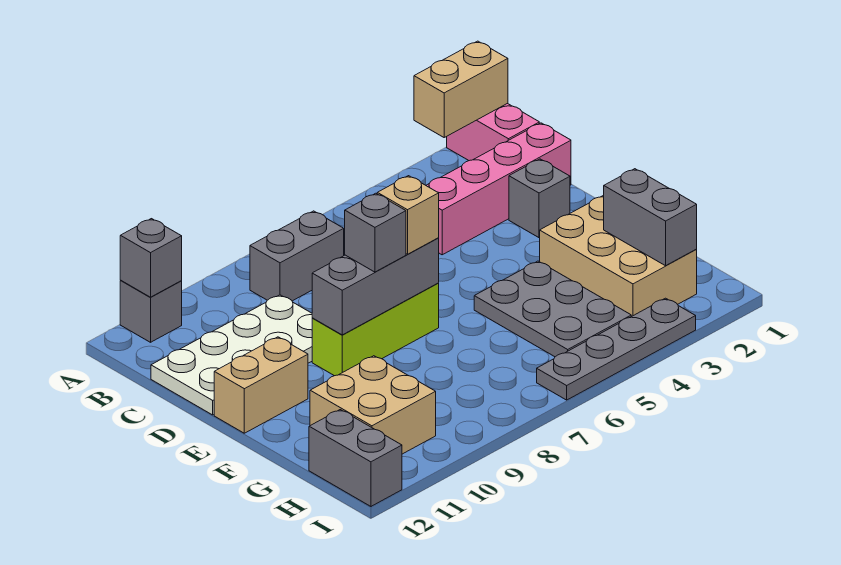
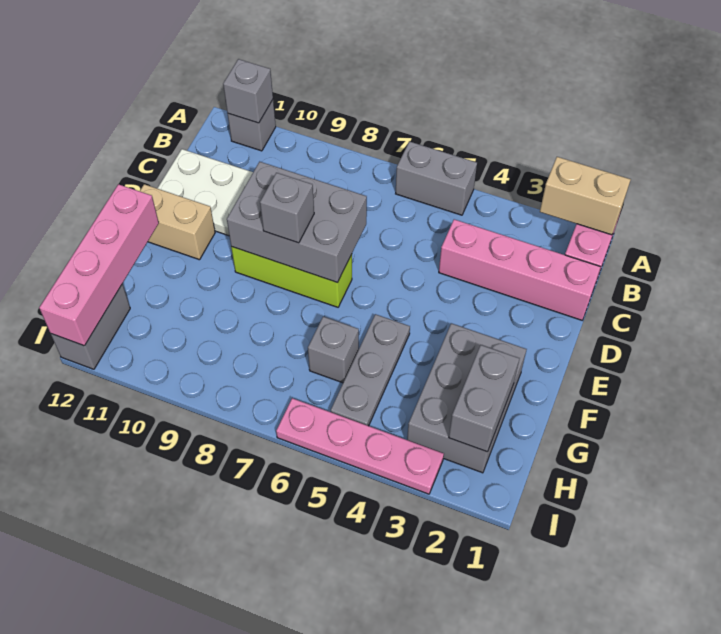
grey 1x2 brick [250,211,344,301] -> grey 1x2 brick moved to [396,141,477,215]
grey 1x1 brick [509,159,570,238] -> grey 1x1 brick moved to [308,317,359,383]
grey 1x3 brick [312,238,439,335] -> grey 2x3 brick [227,162,367,283]
tan 1x1 brick [377,176,439,254] -> none
tan 2x3 brick [540,196,697,316] -> grey 2x3 brick [407,323,527,473]
grey 2x3 plate [474,261,631,357] -> grey 1x3 plate [331,314,410,426]
none -> pink 1x4 brick [39,184,159,346]
tan 2x2 brick [310,356,436,454] -> none
grey 1x4 plate [537,298,696,400] -> pink 1x4 plate [276,398,444,494]

